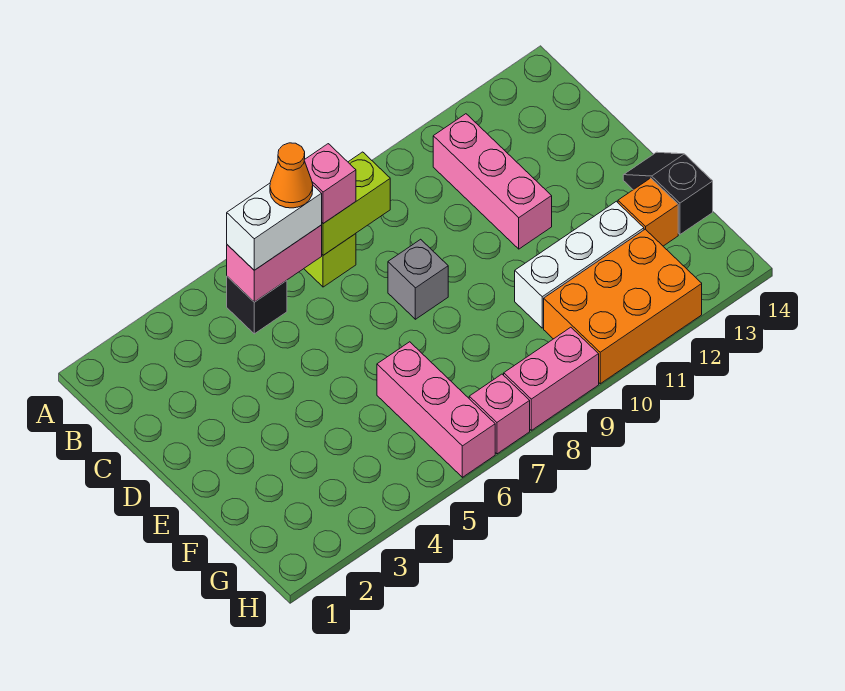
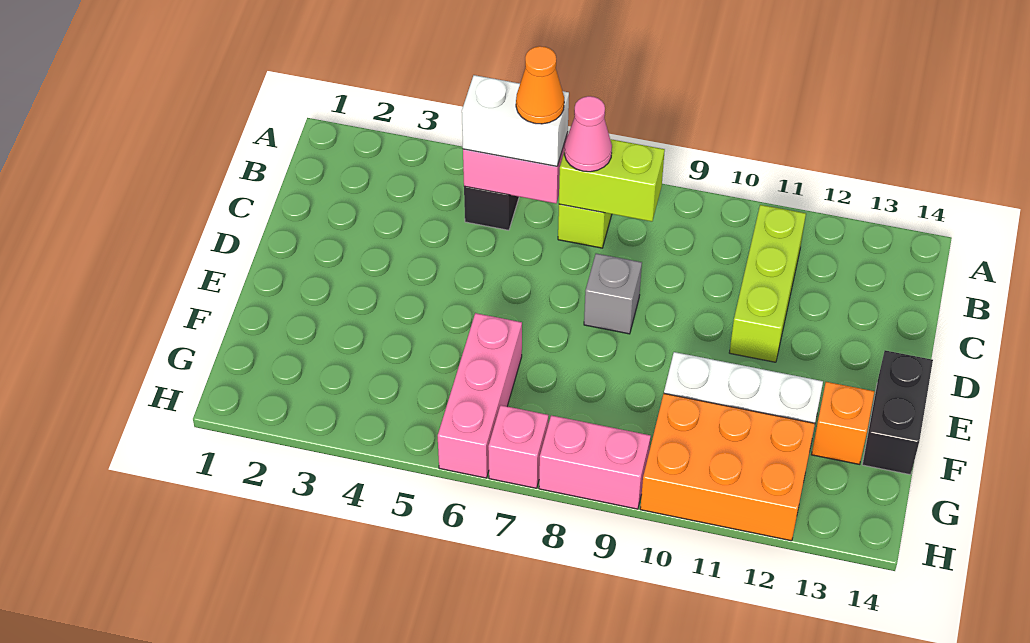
pink 1x1 brick [304,144,356,224] -> pink 1x1 cone [564,96,612,172]
pink 1x3 brick [433,114,552,249] -> lime 1x3 brick [729,205,806,362]
black 1x2 slope [623,152,713,234] -> black 1x2 brick [862,350,933,475]

